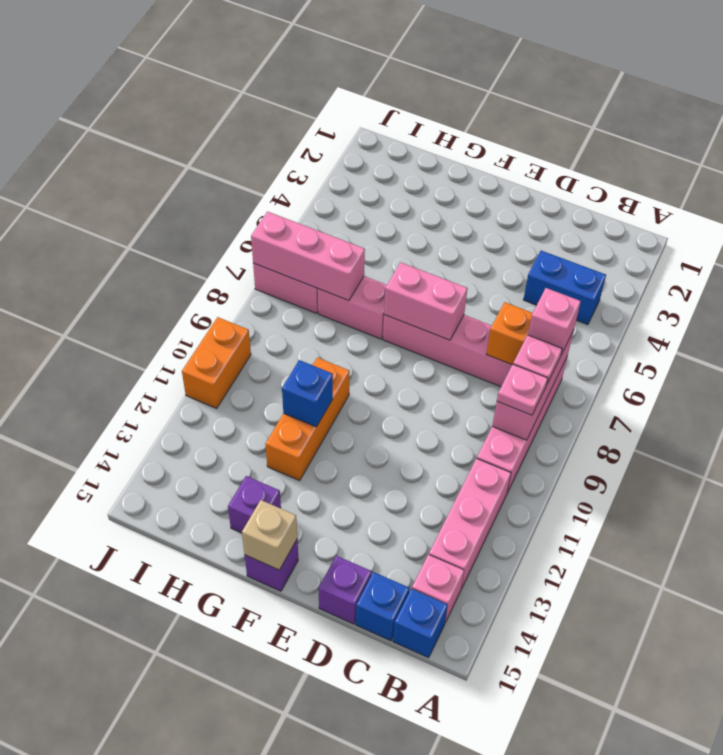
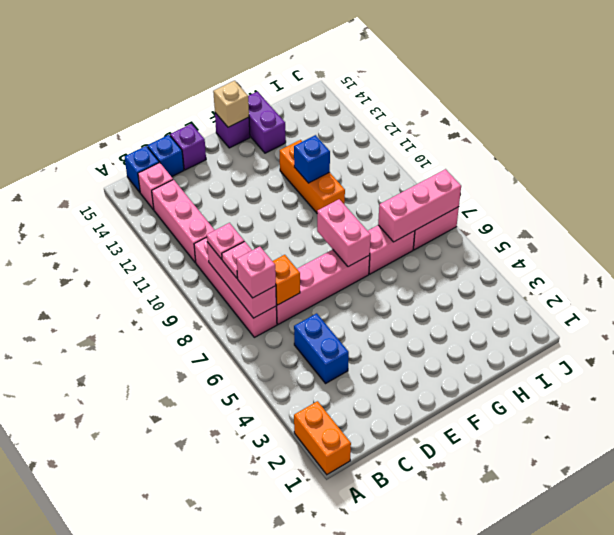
blue 1x2 brick [523,251,606,325] -> blue 1x2 brick turned to [294,313,349,383]
pink 1x2 brick [384,262,468,340] -> pink 1x2 brick turned to [317,199,371,267]
purple 1x1 brick [228,476,281,533] -> purple 1x2 brick [248,92,286,153]
orange 1x2 brick [182,317,251,408] -> orange 1x2 brick moved to [294,401,351,475]

